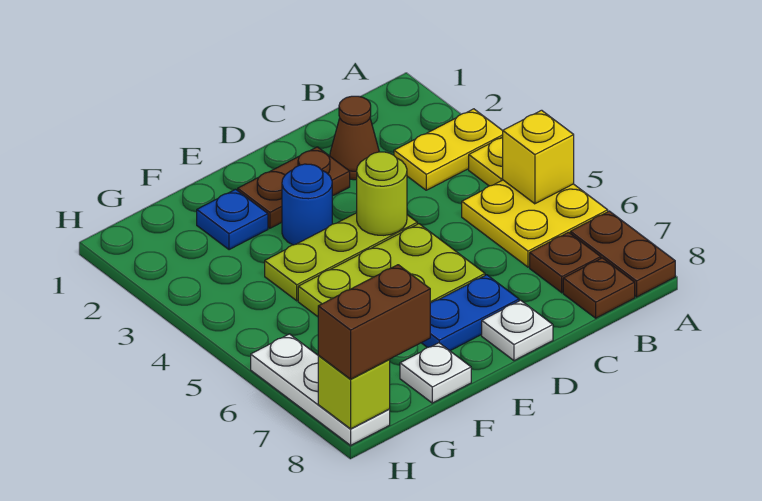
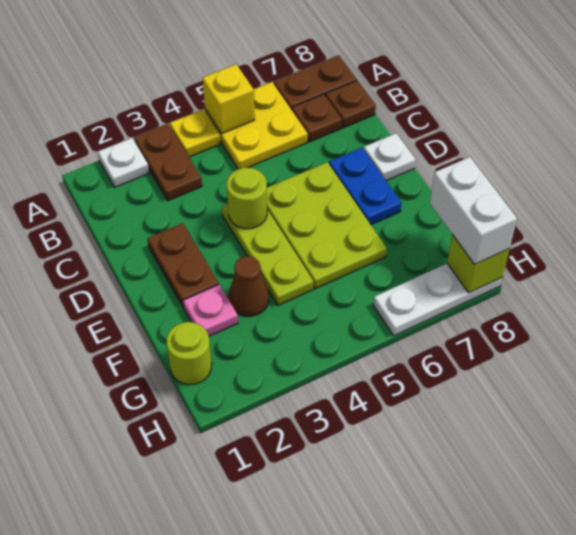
yellow 1x2 plate [394,109,503,190] -> brown 1x2 plate [134,124,202,201]
brown 1x1 cone [330,96,379,180] -> brown 1x1 cone moved to [229,256,269,316]
blue 1x1 round brick [282,164,332,245] -> none
blue 1x1 plate [197,189,268,250] -> pink 1x1 plate [183,284,238,336]
white 1x1 plate [400,343,471,403] -> white 1x1 plate moved to [98,138,149,187]
none -> lime 1x1 round brick [167,322,212,385]
brown 1x2 brick [318,265,430,379] -> white 1x2 brick [430,157,517,265]

